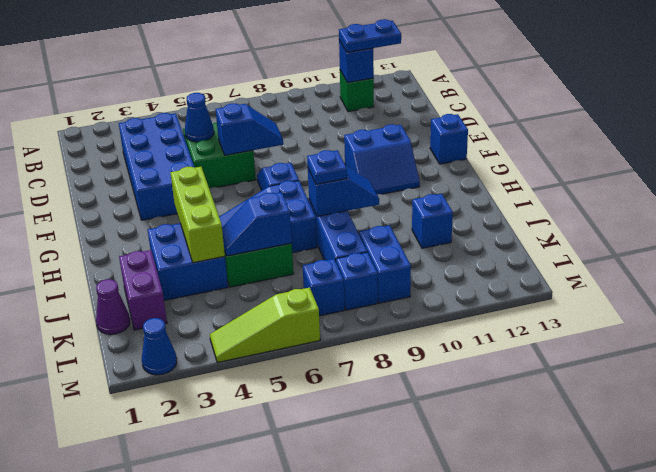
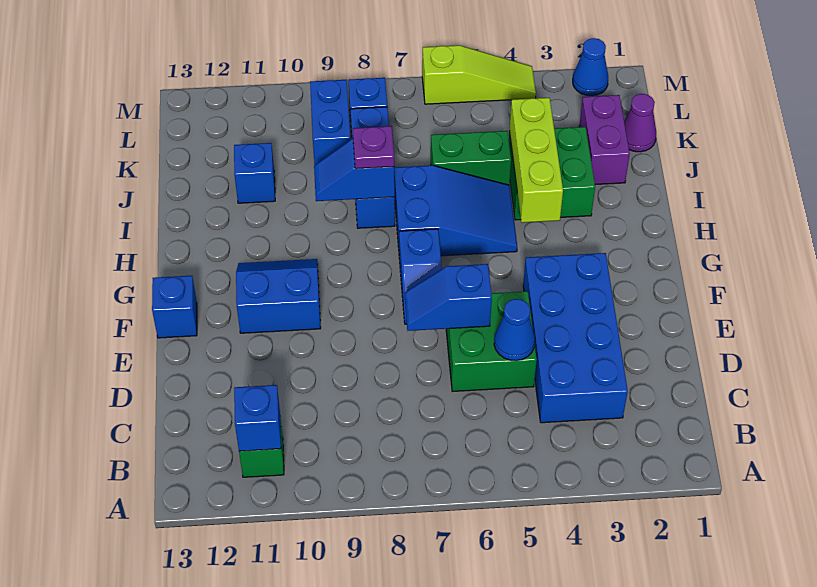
blue 1x2 plate [339,19,401,52] -> none
blue 2x2 brick [148,223,228,300] -> green 2x2 brick [509,127,595,220]
blue 1x1 plate [307,150,347,184] -> purple 1x1 plate [353,126,394,169]
blue 1x2 slope [222,192,292,256] -> none
blue 1x1 brick [303,259,344,316] -> none

